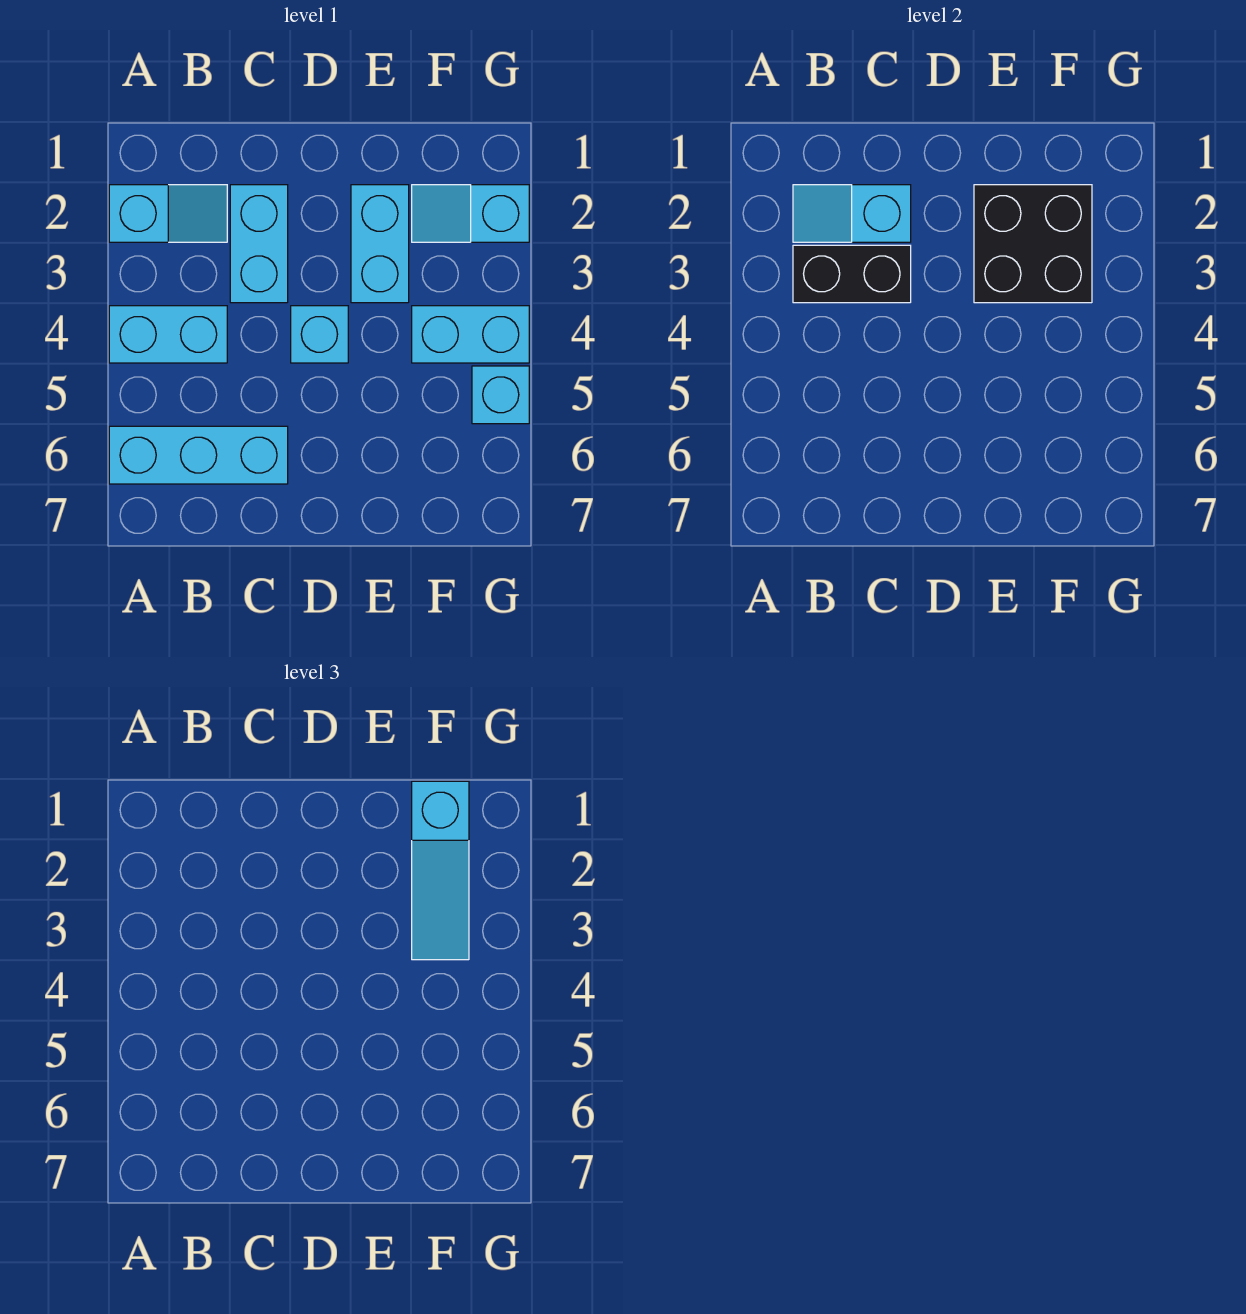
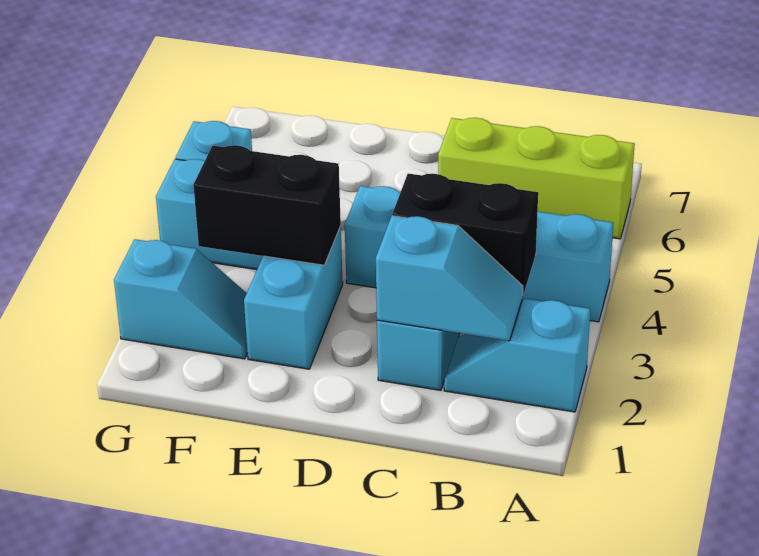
cyan 1x3 brick [109,426,288,484] -> lime 1x3 brick [438,118,635,239]
black 2x2 brick [974,185,1092,303] -> black 1x2 brick [193,145,341,265]
cyan 1x3 slope [412,781,469,960] -> none

